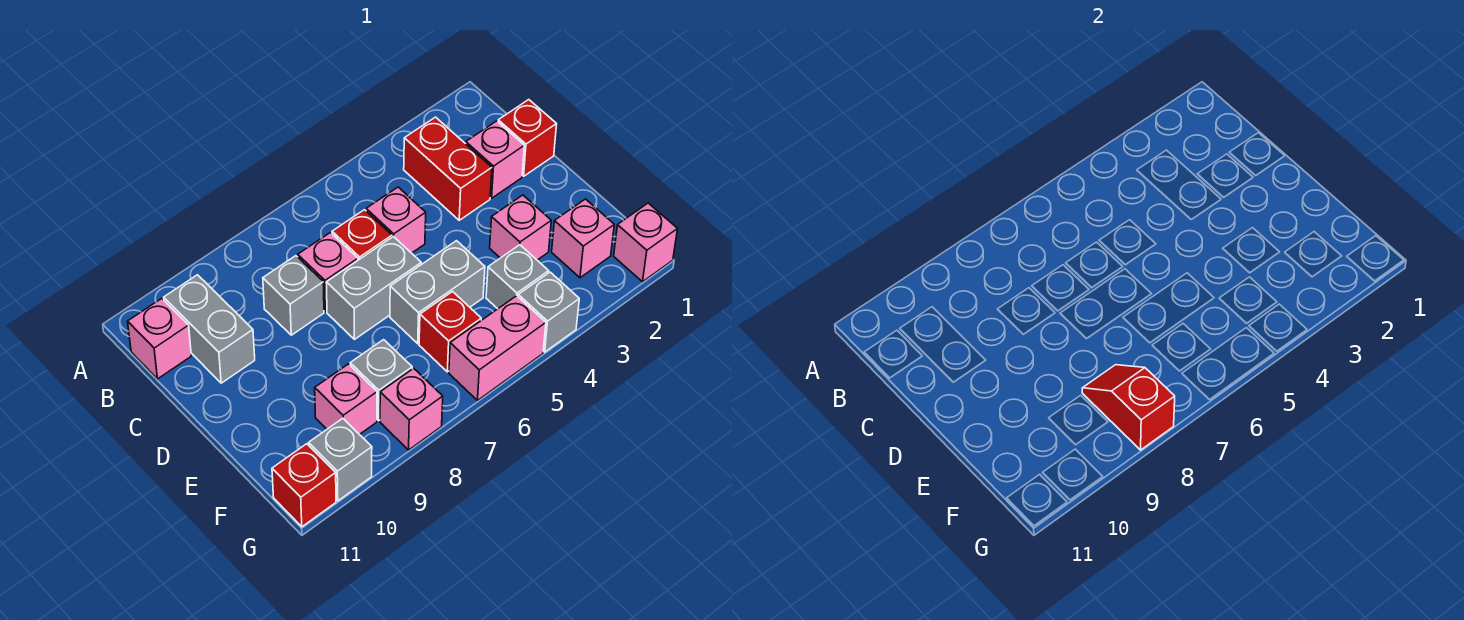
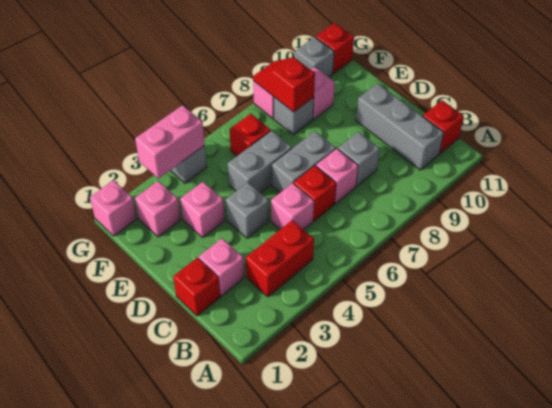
red 1x2 brick [404,117,492,220] -> red 1x2 brick turned to [246,220,314,297]
grey 1x2 brick [164,275,255,383] -> grey 1x3 brick [356,83,444,170]
pink 1x1 brick [128,299,191,379] -> red 1x1 brick [423,100,464,153]
grey 1x1 brick [486,245,549,309] -> grey 1x1 brick moved to [226,182,269,238]
red 1x2 slope [1082,365,1175,450] -> red 1x2 slope turned to [253,57,315,112]
pink 1x2 brick [449,296,546,400] -> pink 1x2 brick moved to [135,105,205,179]

